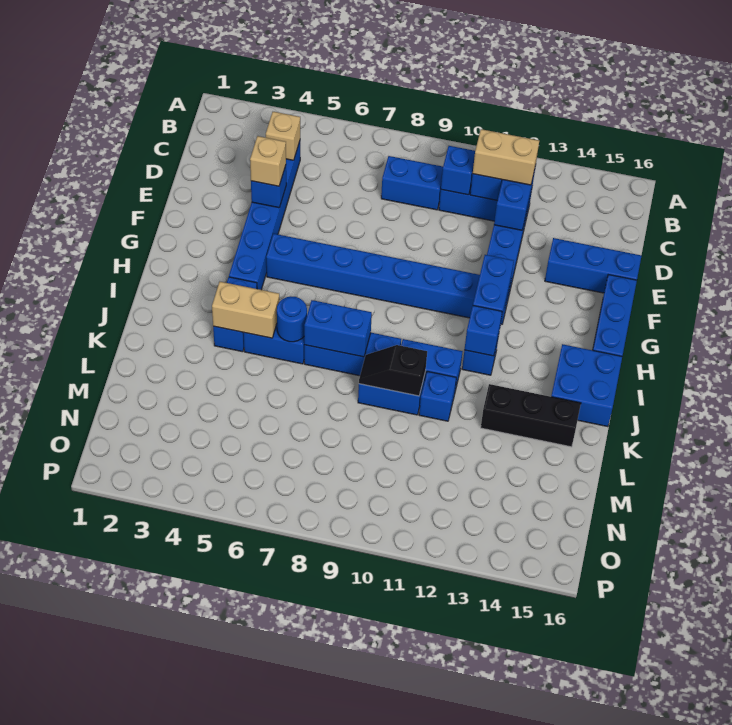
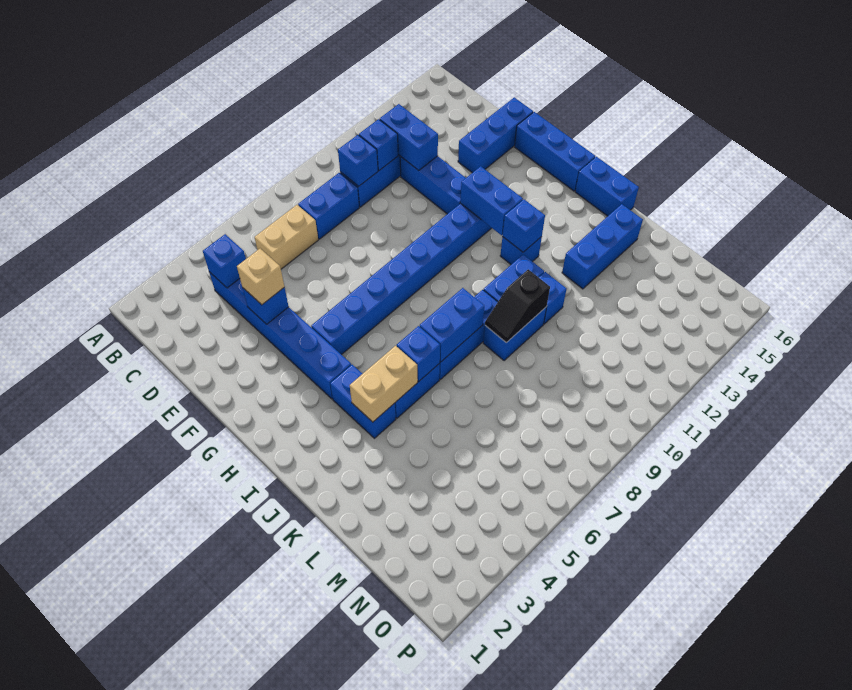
tan 1x1 brick [266,112,300,160] -> blue 1x1 brick [203,234,246,288]
tan 1x2 brick [473,129,539,185] -> tan 1x2 brick moved to [255,205,318,269]
blue 2x2 brick [551,344,622,427] -> blue 1x2 brick [575,157,639,216]
blue 1x1 round brick [277,296,307,342] -> blue 1x1 brick [397,326,440,382]
black 1x3 brick [481,384,581,447] -> blue 1x3 brick [562,204,643,289]

